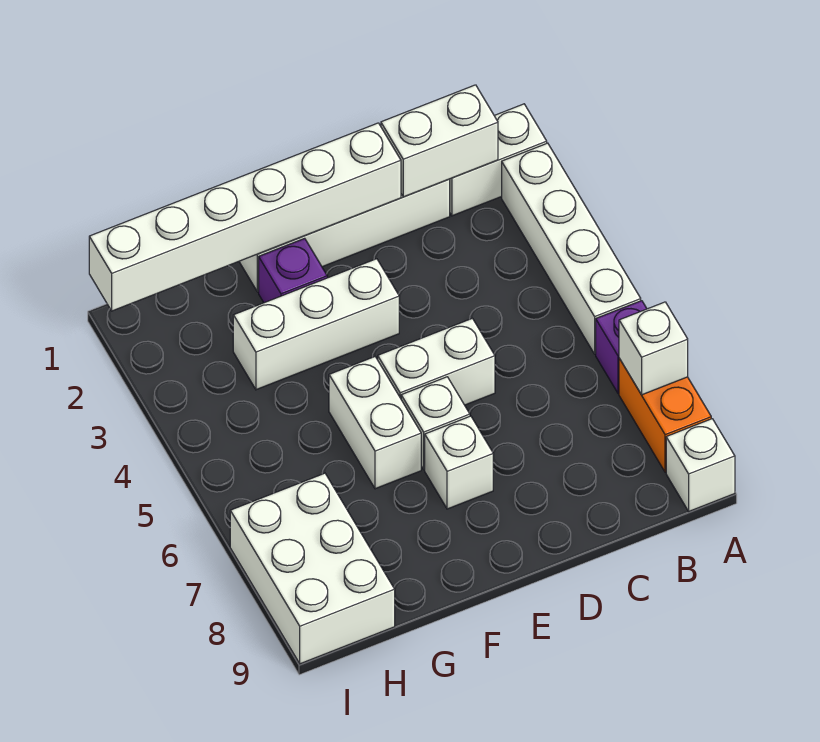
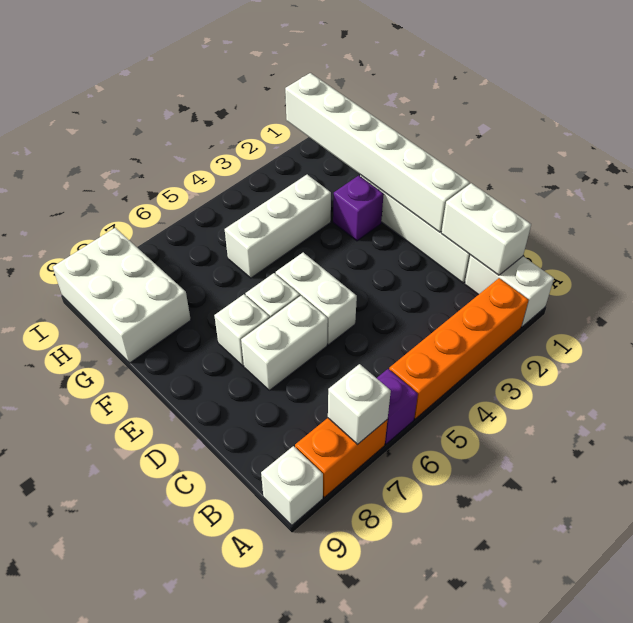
white 1x4 brick [502,143,641,354] -> orange 1x4 brick [389,278,529,419]
white 1x3 brick [233,259,399,390] -> white 1x3 brick turned to [225,175,331,278]
white 1x2 brick [329,357,421,489] -> white 1x2 brick moved to [241,296,328,390]
white 2x3 brick [230,473,395,664] -> white 2x3 brick turned to [53,228,191,363]

